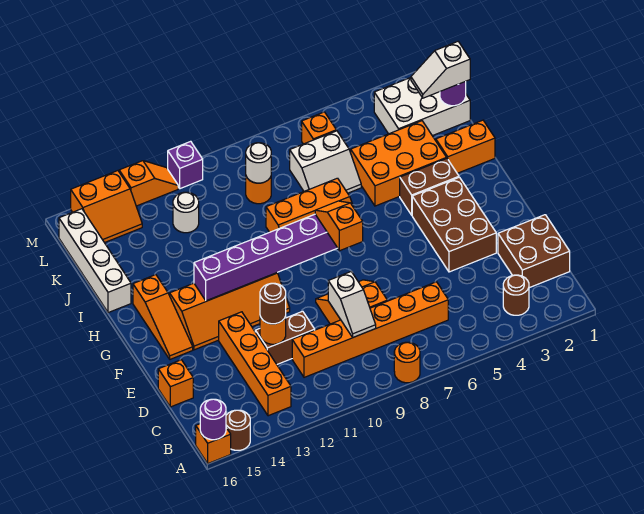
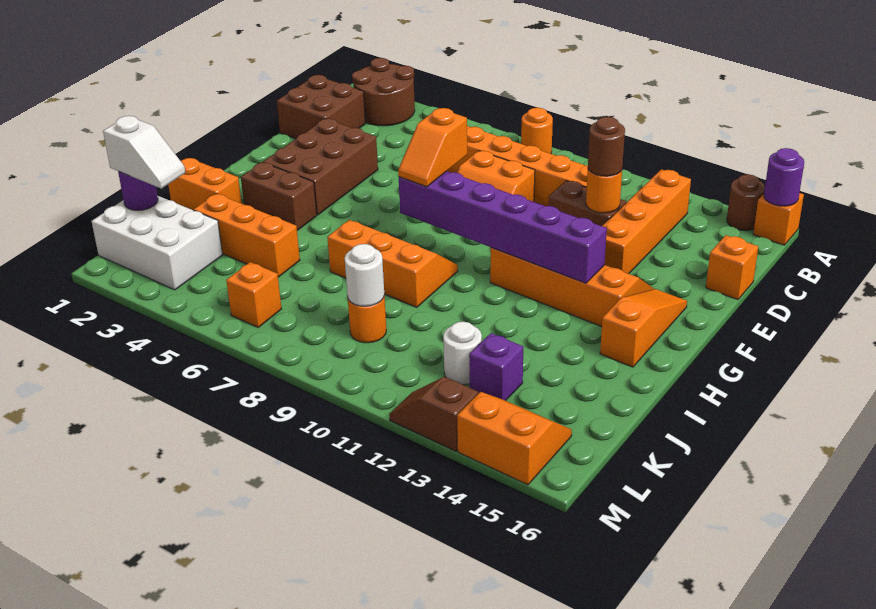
brown 1x1 round brick [503,275,529,315] -> brown 2x2 round brick [352,58,415,126]
white 1x2 slope [328,272,376,337] -> none
orange 2x3 brick [351,121,447,206] -> orange 1x3 brick [194,194,300,277]
white 1x4 brick [59,209,131,313] -> none
white 2x2 slope [290,131,361,193] -> none
purple 1x1 brick [168,141,203,189] -> purple 1x1 brick moved to [469,333,523,401]
orange 1x2 slope [119,161,178,206] -> brown 1x2 slope [389,377,478,451]

